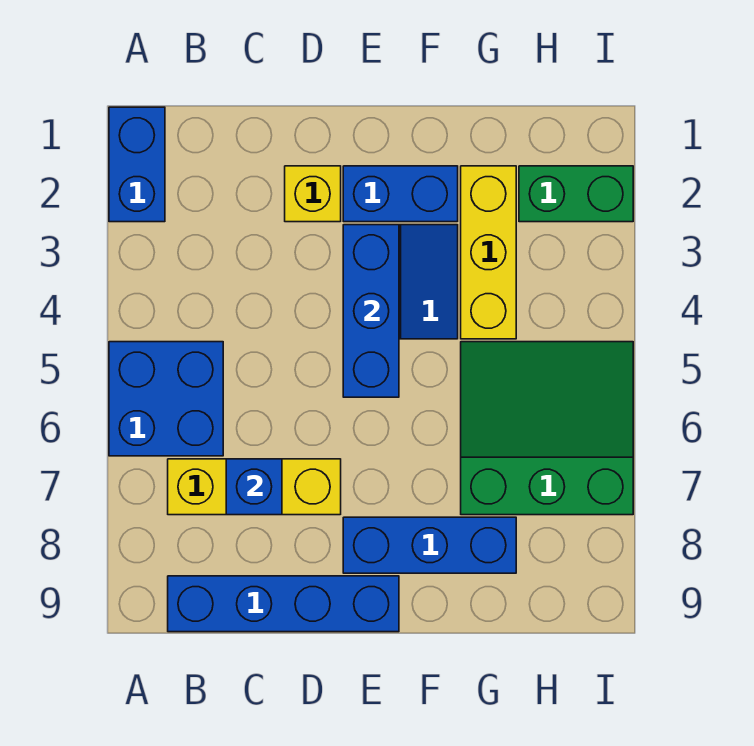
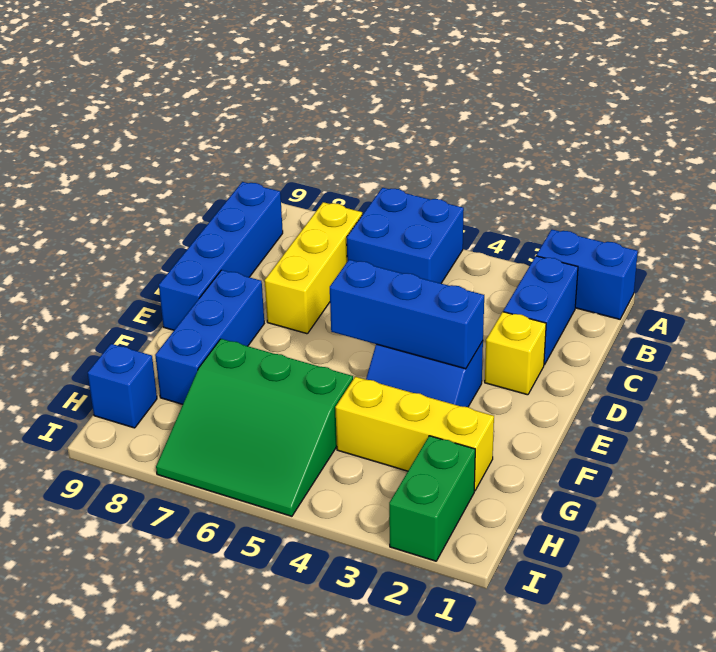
blue 1x1 brick [226,459,282,515] -> blue 1x1 brick moved to [88,344,157,428]
blue 1x2 brick [343,166,458,222] -> blue 1x2 brick moved to [503,256,578,365]
green 3x3 slope [461,342,633,515] -> green 3x3 slope turned to [156,339,353,516]

